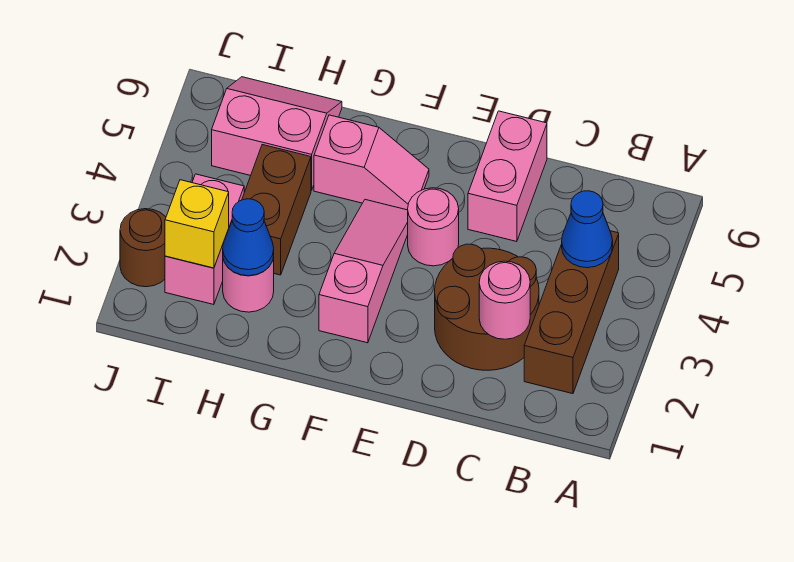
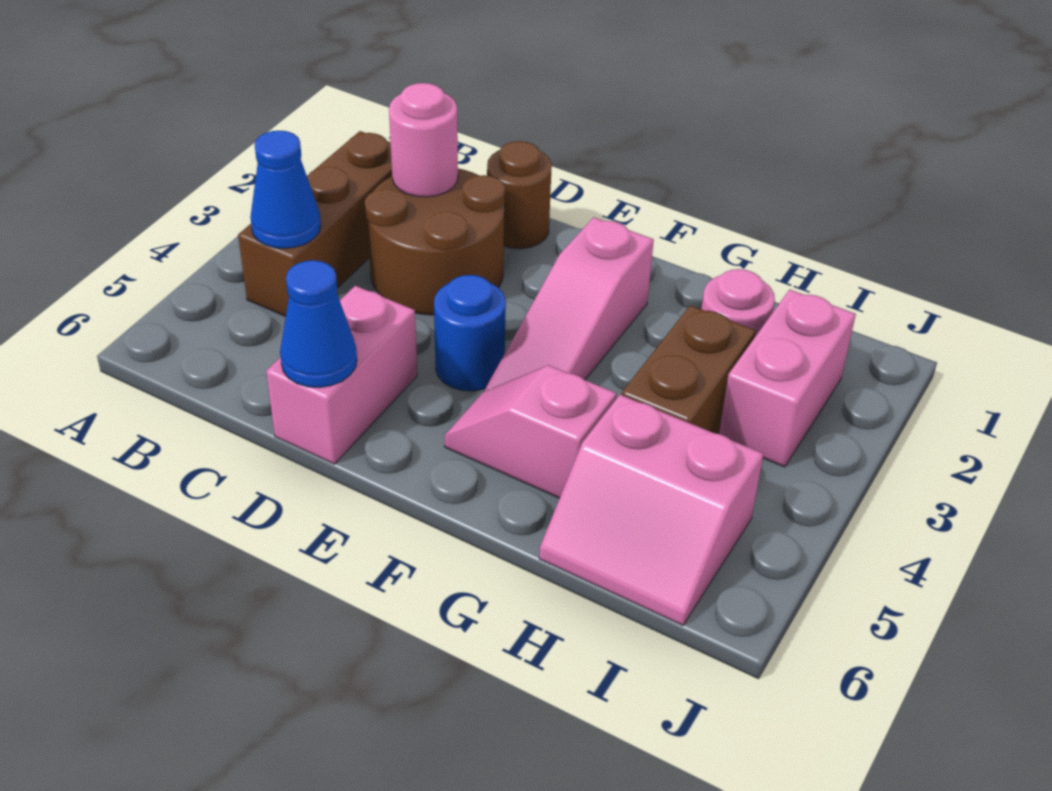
pink 1x1 round brick [408,188,459,266] -> blue 1x1 round brick [434,275,506,391]
blue 1x1 cone [223,199,274,276] -> blue 1x1 cone moved to [280,260,357,387]
yellow 1x1 brick [165,180,229,268] -> none
brown 1x1 round brick [120,209,166,287] -> brown 1x1 round brick moved to [487,141,552,249]

